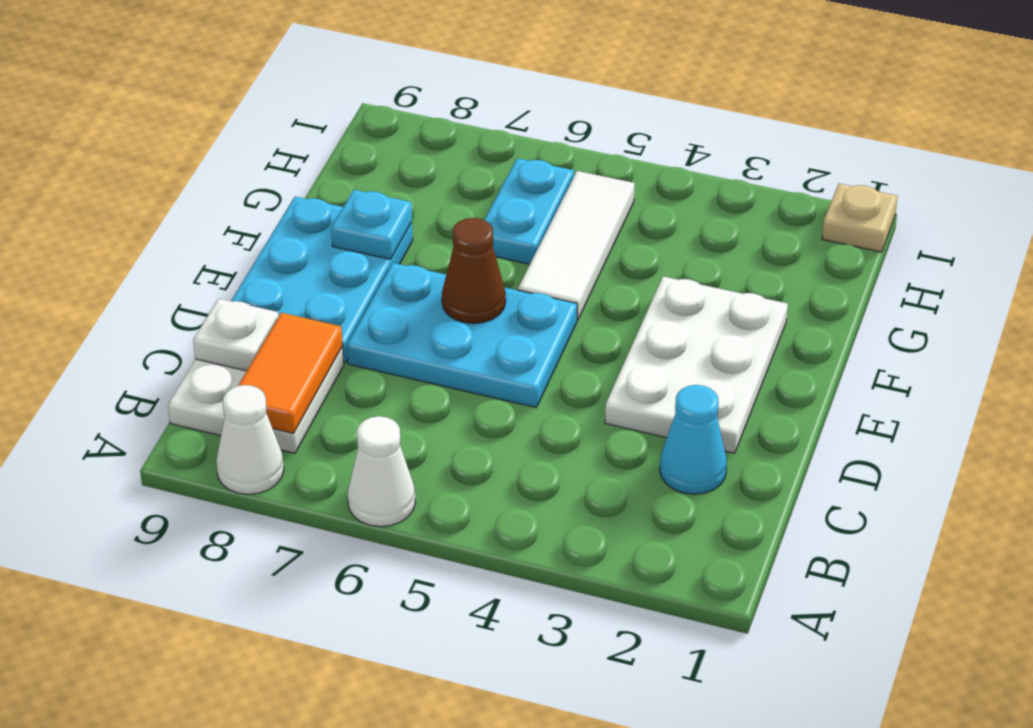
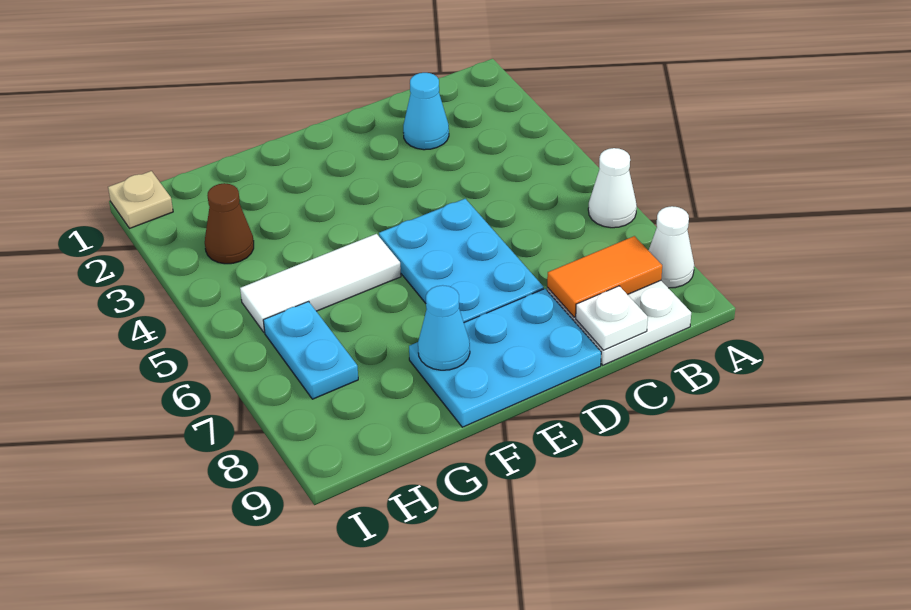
white 2x3 plate [605,276,788,453] -> none
brown 1x1 cone [442,218,506,324] -> brown 1x1 cone moved to [205,183,254,264]
cyan 1x1 plate [331,190,412,259] -> cyan 1x1 cone [418,285,470,370]
cyan 1x2 plate [484,158,574,264] -> cyan 1x2 plate turned to [263,302,358,399]

